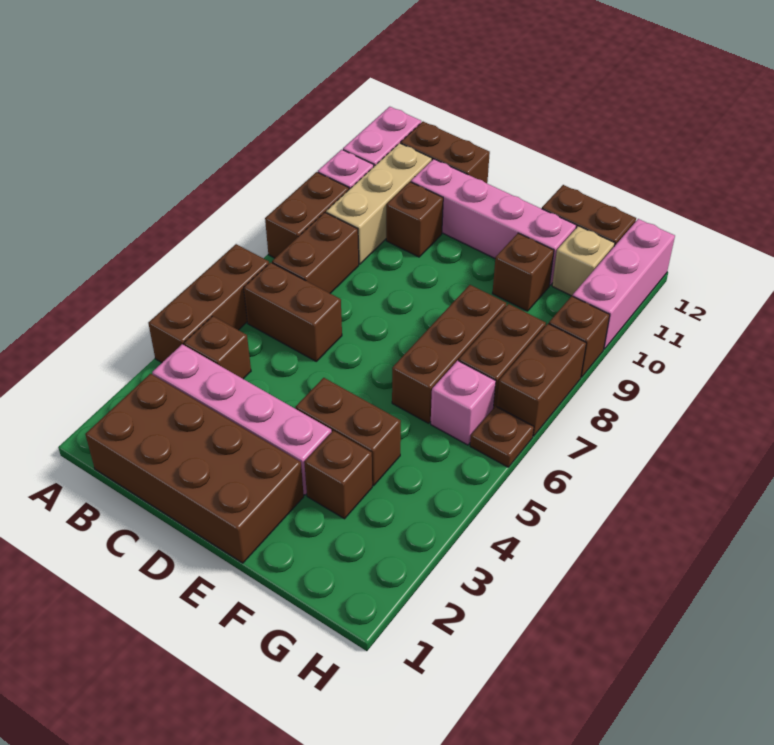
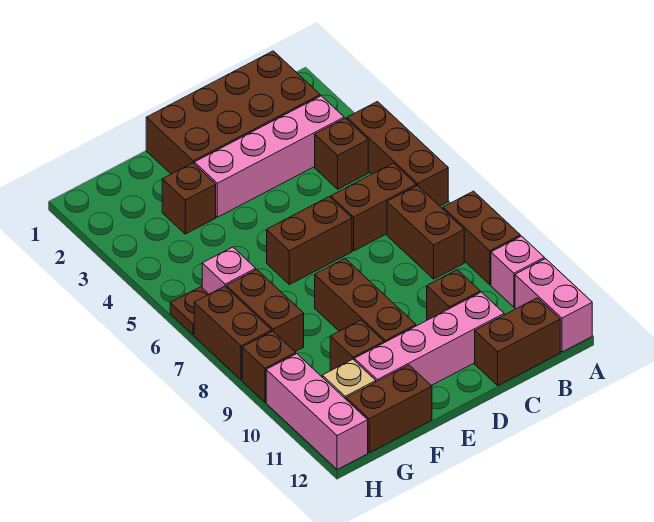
tan 1x3 brick [326,143,432,264] -> none
brown 1x2 brick [296,378,401,486] -> brown 1x2 brick moved to [267,197,352,285]
brown 1x3 brick [392,285,506,423] -> brown 1x3 brick moved to [315,259,416,343]

